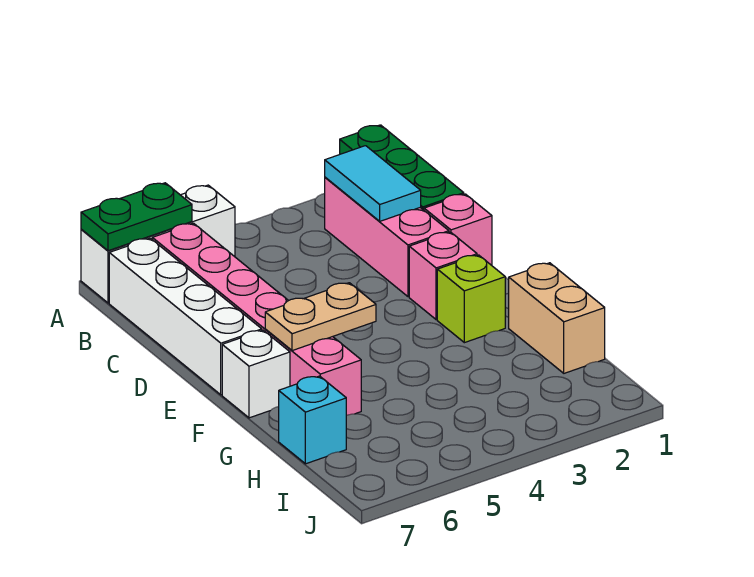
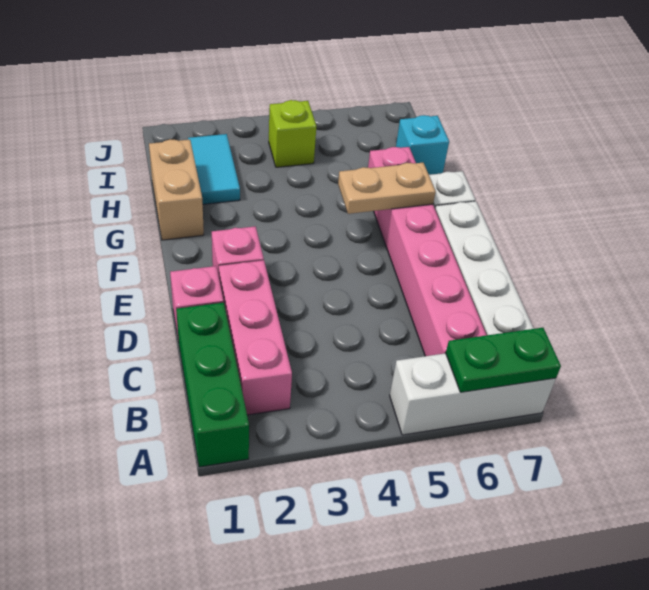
cyan 1x2 tile [325,146,421,221] -> cyan 1x2 tile moved to [188,134,240,204]
lime 1x1 brick [437,255,505,343] -> lime 1x1 brick moved to [269,100,316,167]

